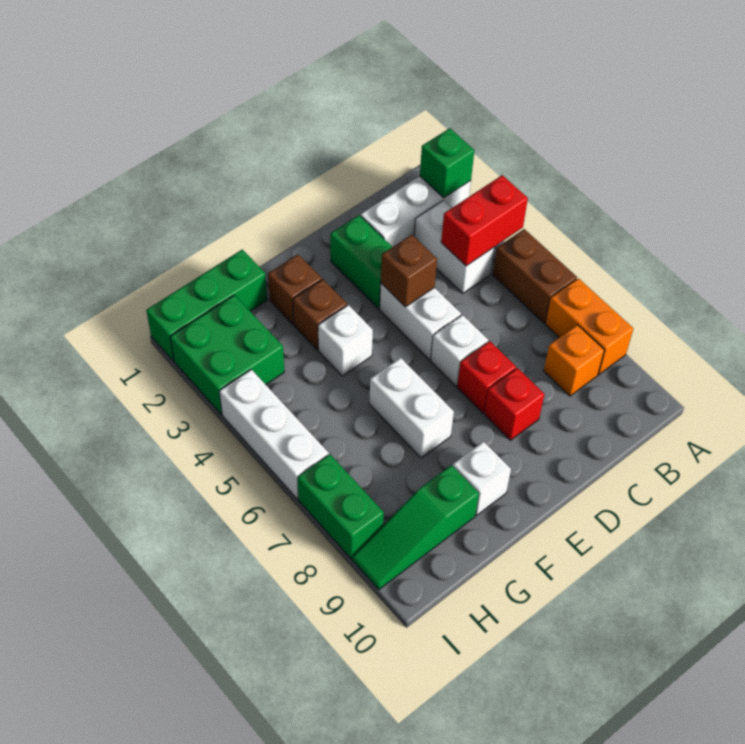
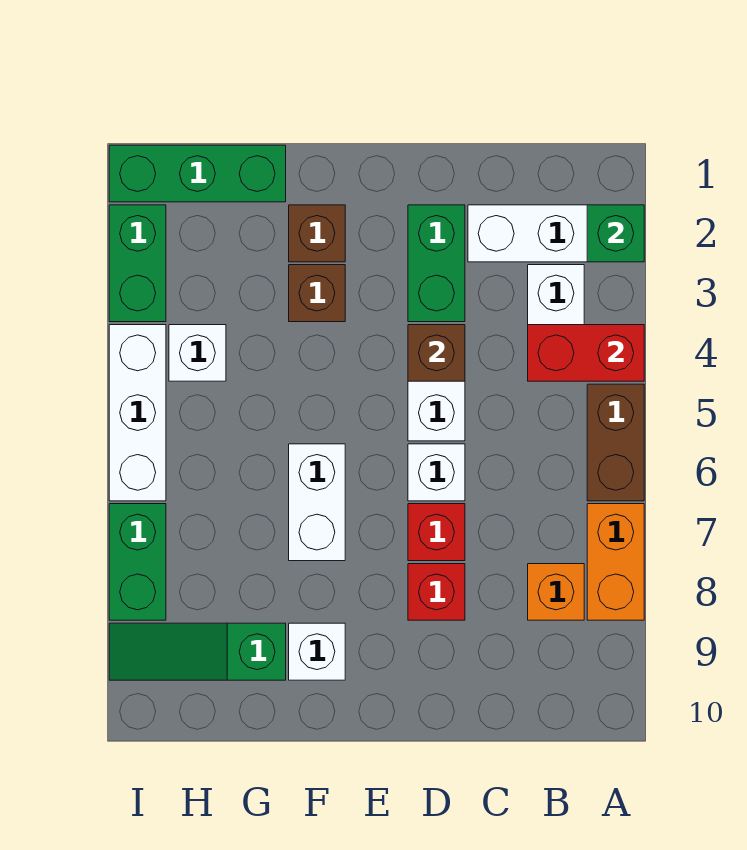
white 1x1 brick [318,305,373,376] -> white 1x1 brick moved to [169,325,226,381]
green 2x2 brick [170,295,284,414] -> green 1x2 brick [109,205,166,322]

